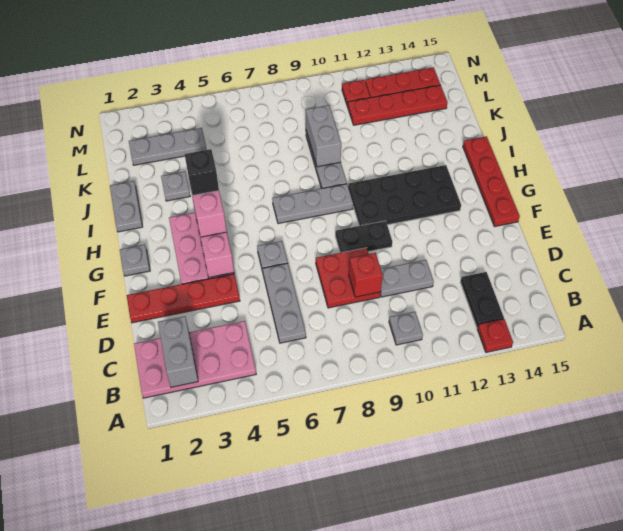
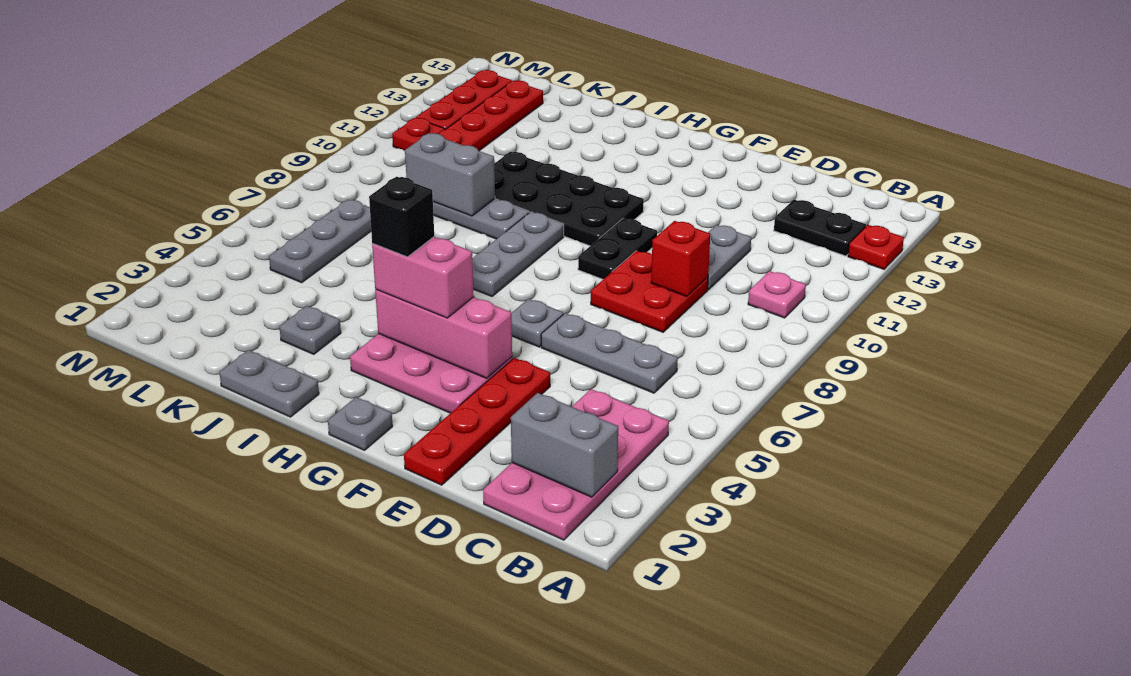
grey 1x1 plate [389,312,423,345] -> pink 1x1 plate [748,271,806,318]
red 1x4 plate [463,136,520,227] -> none
black 2x4 plate [348,165,461,226] -> black 2x4 plate turned to [494,152,644,246]
grey 1x3 plate [129,128,207,165] -> grey 1x3 plate moved to [269,199,371,283]

